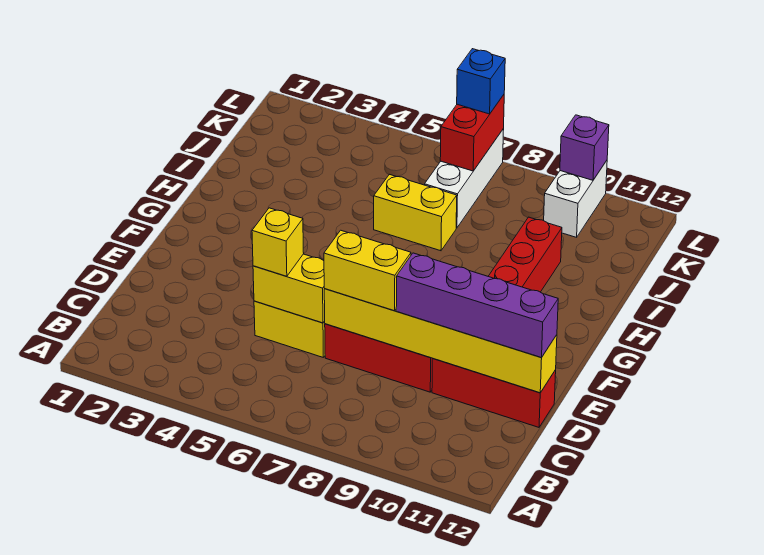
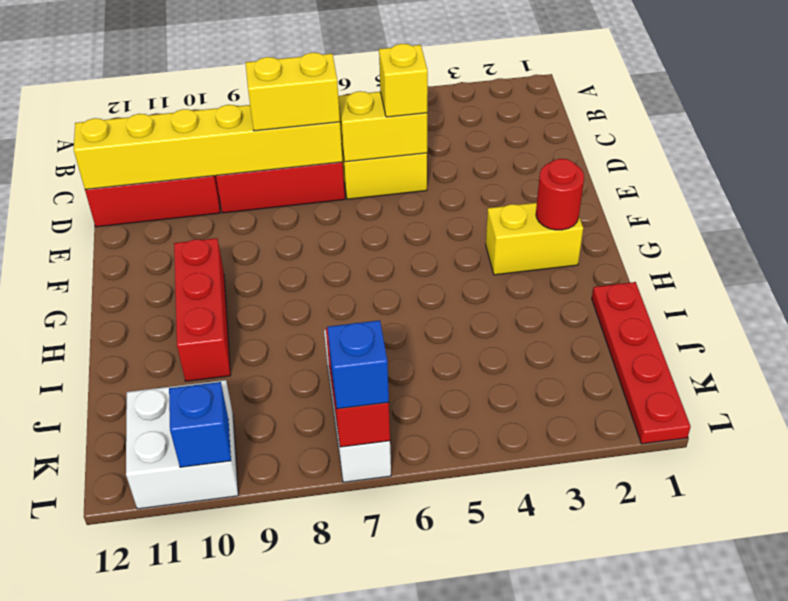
purple 1x4 brick [396,253,558,357] -> none
none -> red 1x1 round brick [536,159,584,230]
none -> red 1x4 plate [592,282,691,444]
yellow 1x2 brick [374,174,457,251] -> yellow 1x2 brick moved to [486,203,583,275]
white 1x2 brick [544,161,607,237] -> white 2x2 brick [126,380,238,509]
purple 1x1 brick [560,115,609,180] -> blue 1x1 brick [169,382,231,467]

